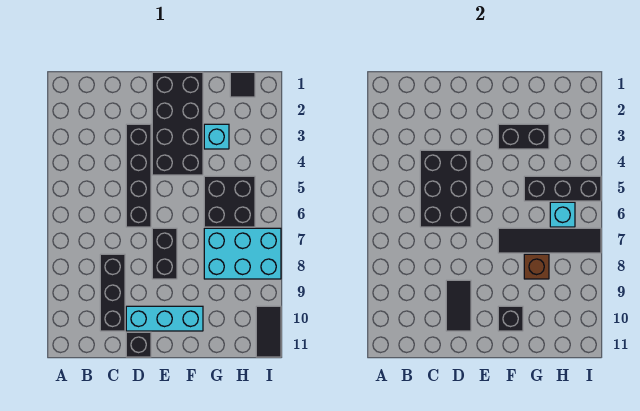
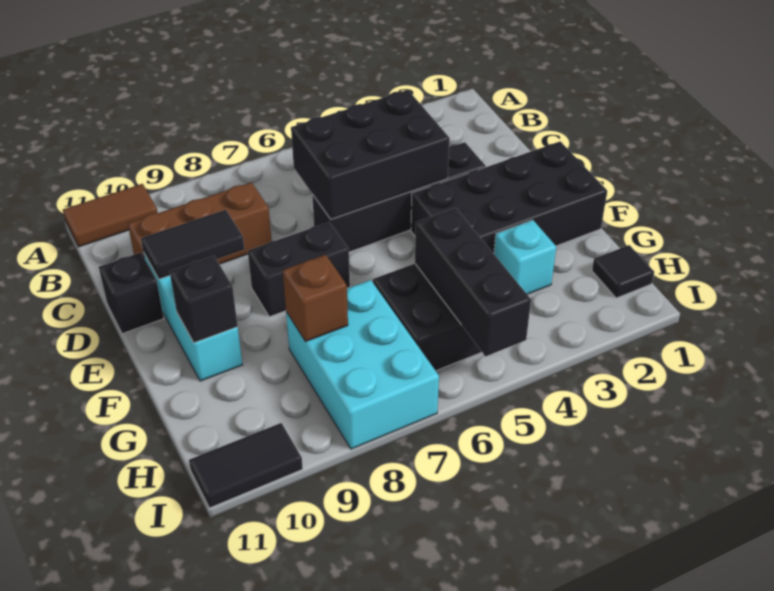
none -> brown 1x2 tile [63,184,158,247]
black 1x3 brick [100,254,125,331] -> brown 1x3 brick [128,182,272,264]
black 1x2 brick [498,124,549,149] -> none
black 1x4 tile [498,228,601,253] -> none
cyan 1x1 brick [550,202,575,227] -> none

